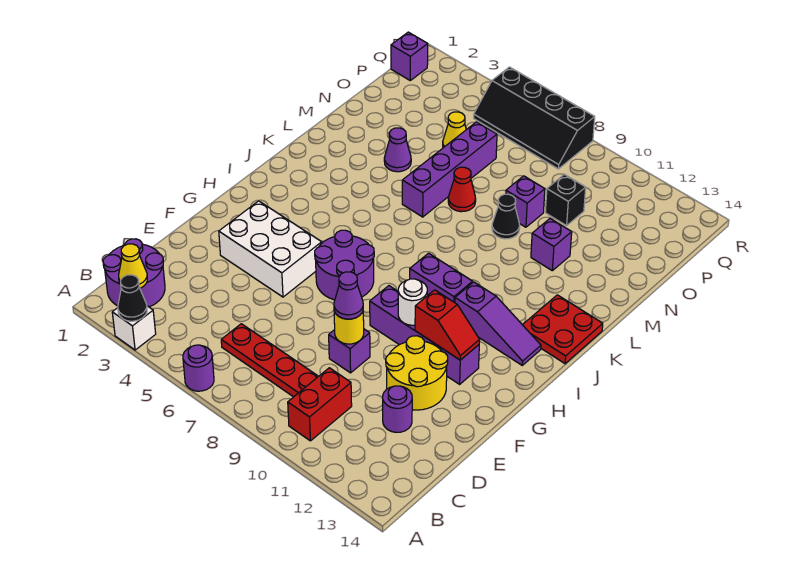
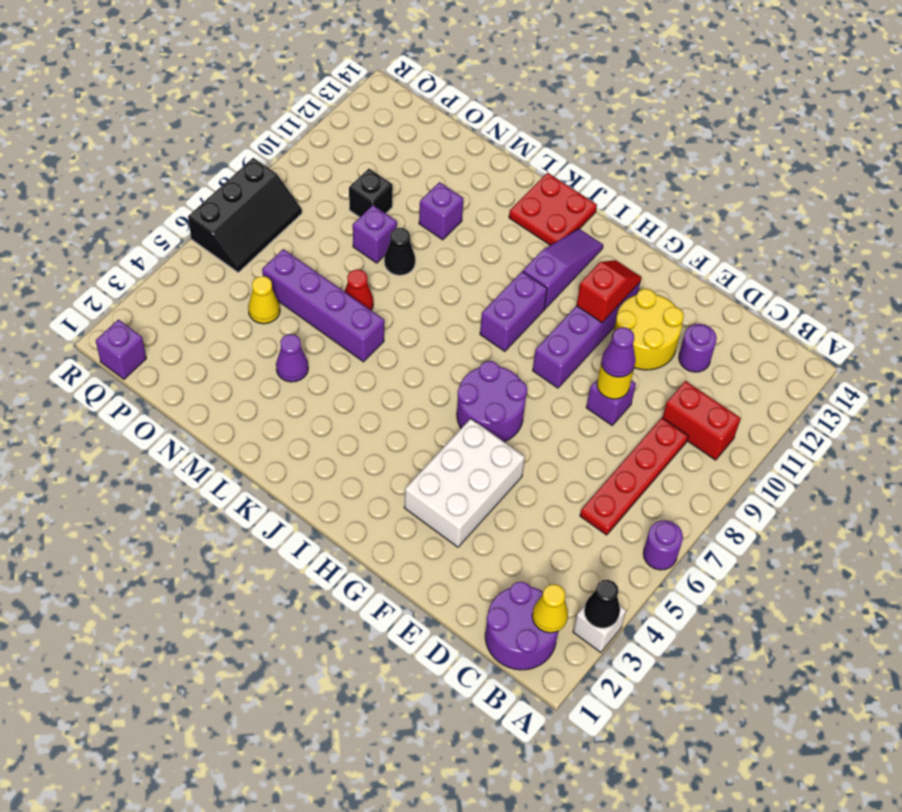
white 1x1 round brick [398,279,427,325] -> none
black 2x4 slope [474,67,595,169] -> black 2x3 slope [188,158,302,272]

